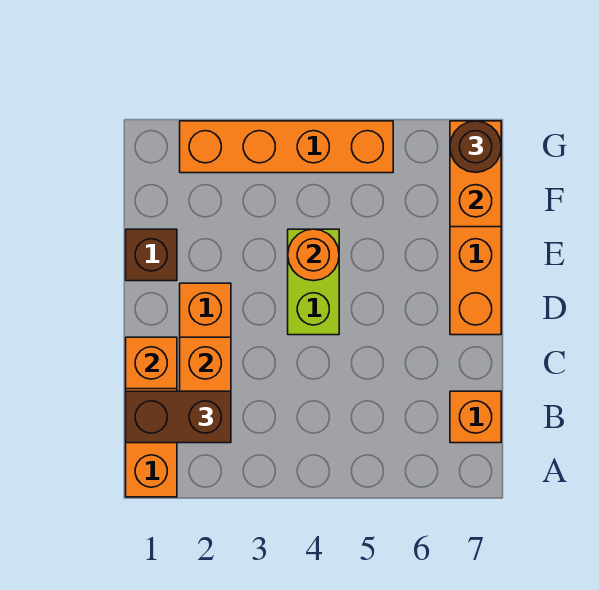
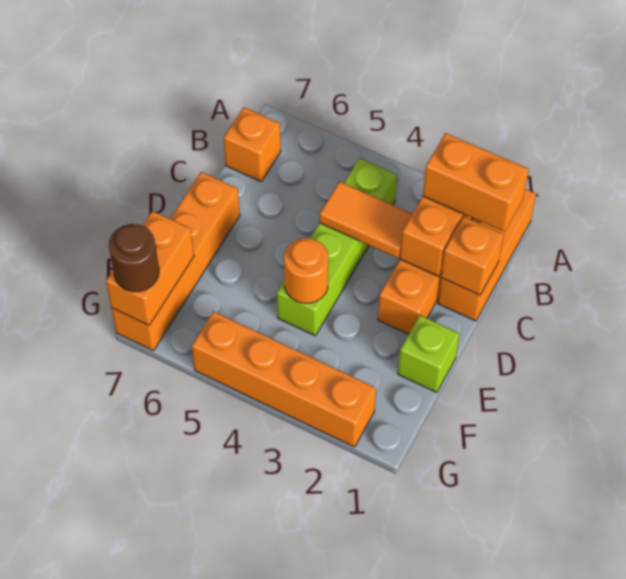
brown 1x2 brick [126,391,231,443] -> orange 1x2 brick [423,133,529,232]
none -> orange 1x2 tile [319,181,412,258]
lime 1x2 brick [288,229,339,335] -> lime 1x4 brick [277,158,397,336]
brown 1x1 brick [126,229,177,281] -> lime 1x1 brick [398,315,459,392]

